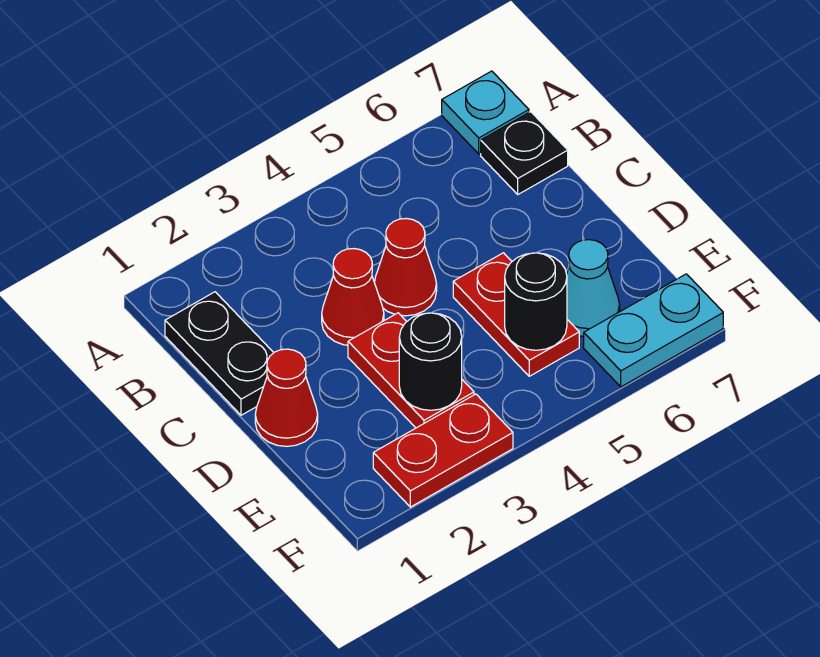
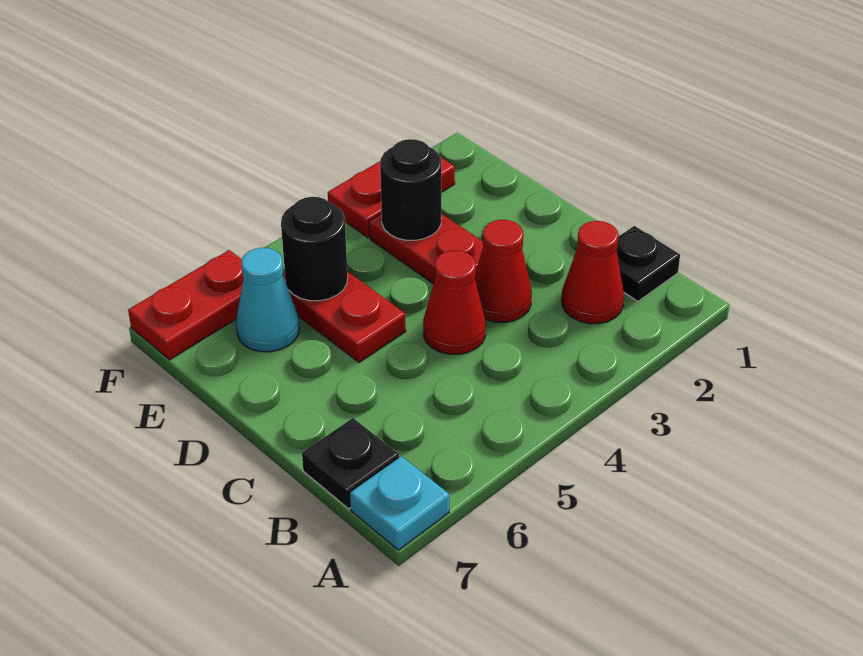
black 1x2 plate [165,292,274,415] -> black 1x1 plate [616,226,680,301]
red 1x1 cone [255,349,318,446] -> red 1x1 cone moved to [562,221,624,324]
cyan 1x2 plate [584,274,723,387] -> red 1x2 plate [128,250,244,360]

